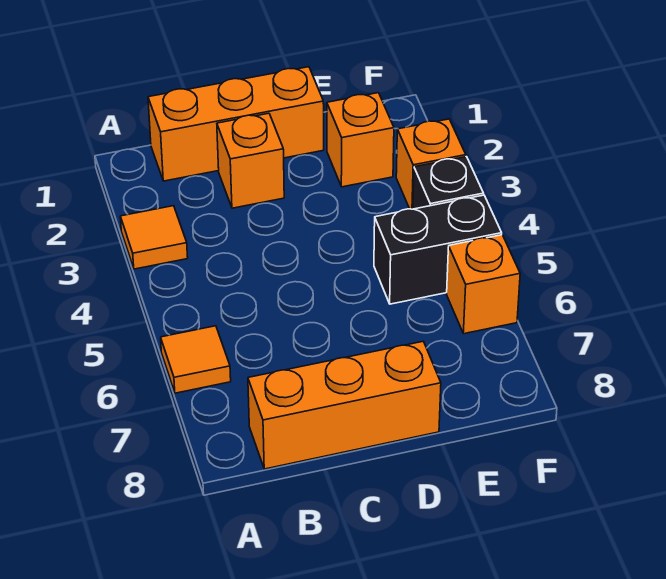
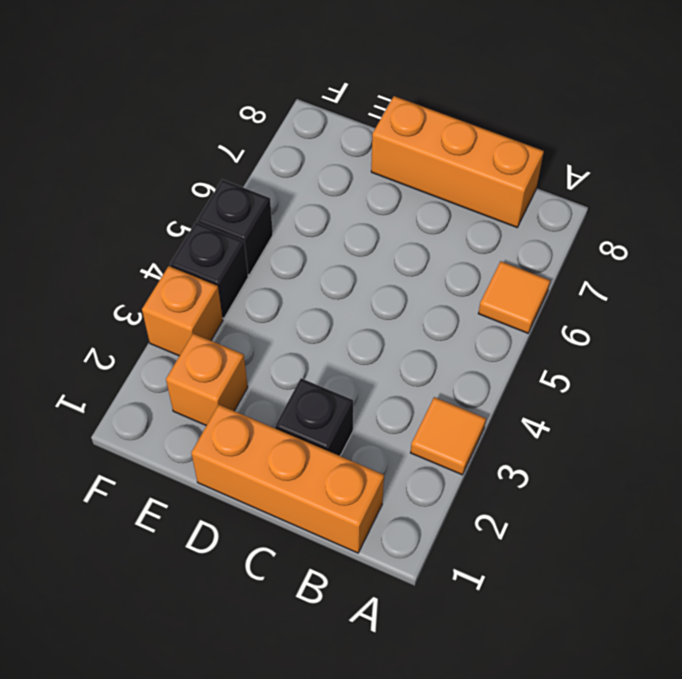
orange 1x1 brick [217,113,284,208] -> black 1x1 brick [275,378,353,456]
black 1x2 brick [374,195,502,304] -> black 1x1 brick [197,179,273,275]
orange 1x1 brick [447,235,520,334] -> none

